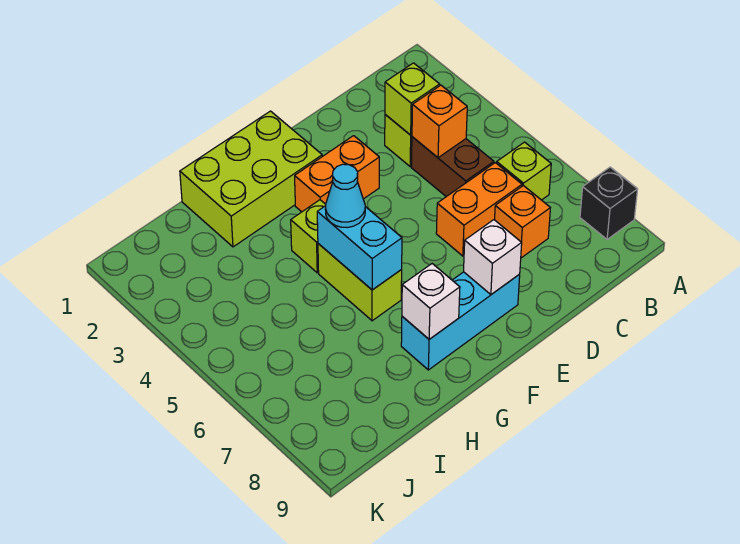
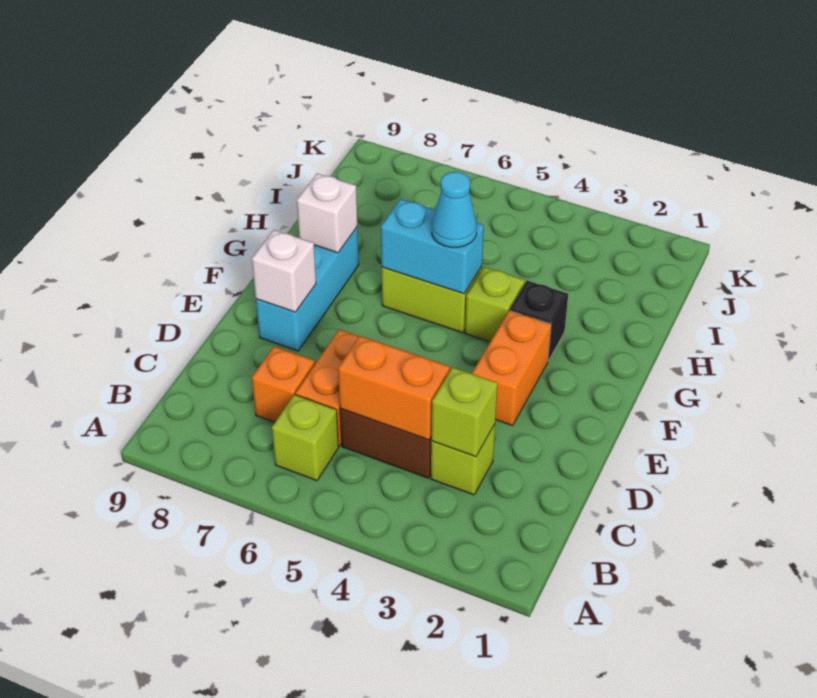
black 1x1 brick [580,167,638,239] -> black 1x1 brick moved to [510,281,568,361]
orange 1x1 brick [412,85,467,158] -> orange 1x2 brick [338,336,450,440]
lime 2x3 brick [180,111,322,247] -> none

